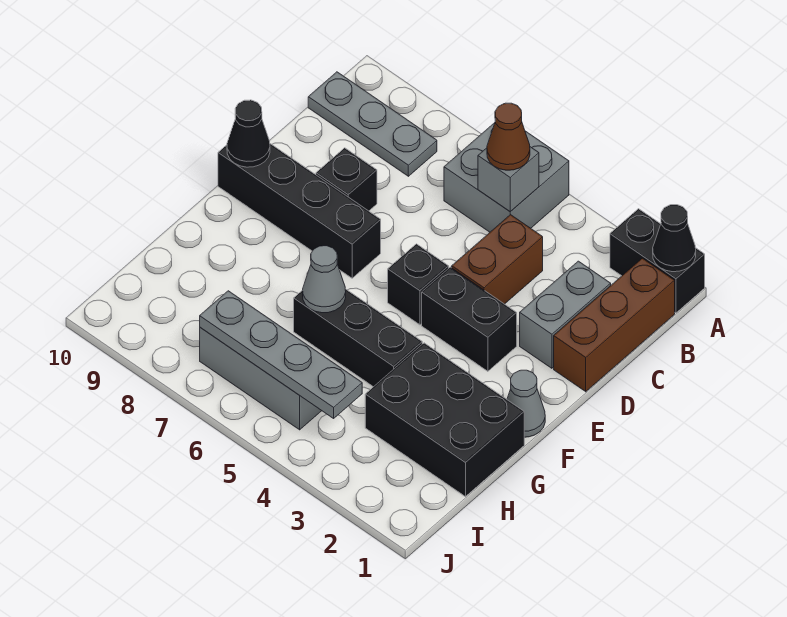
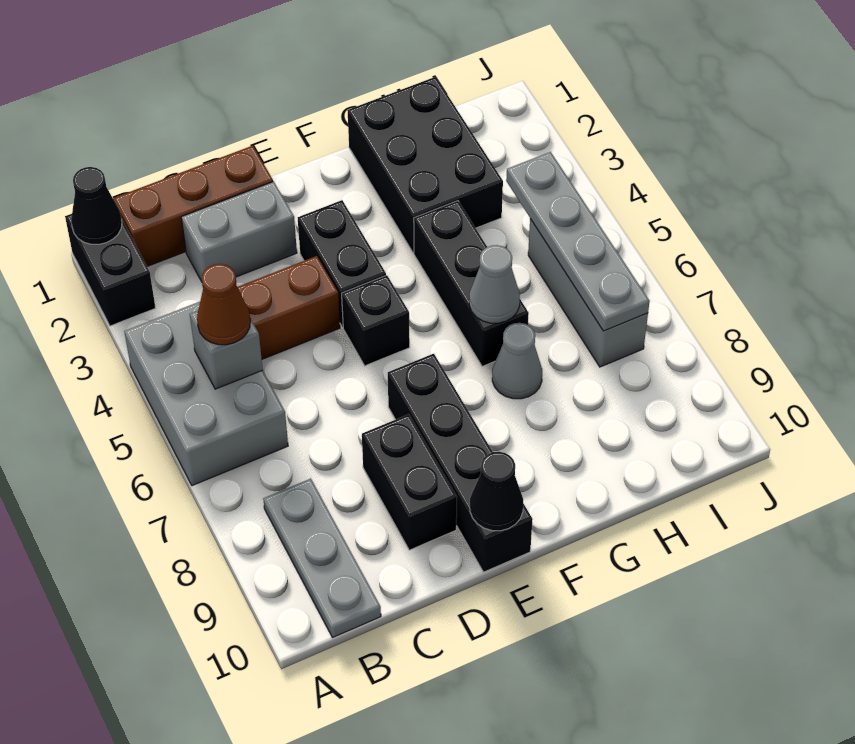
grey 2x2 brick [444,123,569,232] -> grey 2x3 brick [124,302,288,486]
black 1x1 brick [316,148,377,211] -> black 1x2 brick [362,414,457,550]
grey 1x1 cone [507,370,545,437] -> grey 1x1 cone moved to [492,323,542,399]

